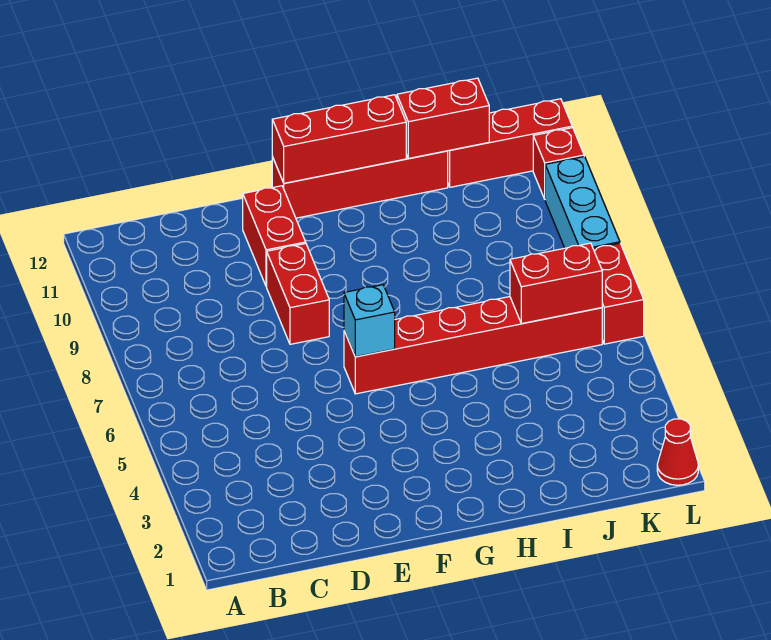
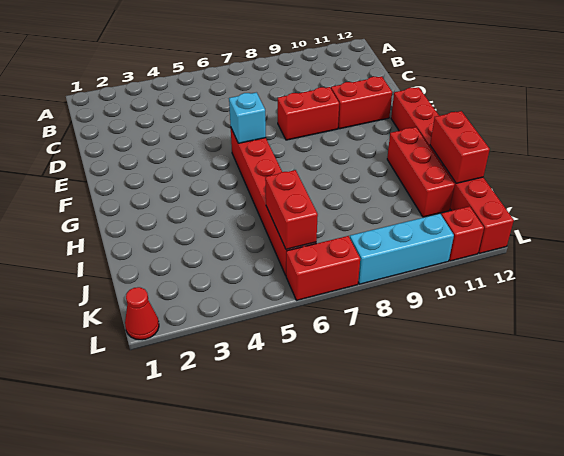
red 1x3 brick [272,95,406,183] -> red 1x3 brick moved to [387,127,455,217]

